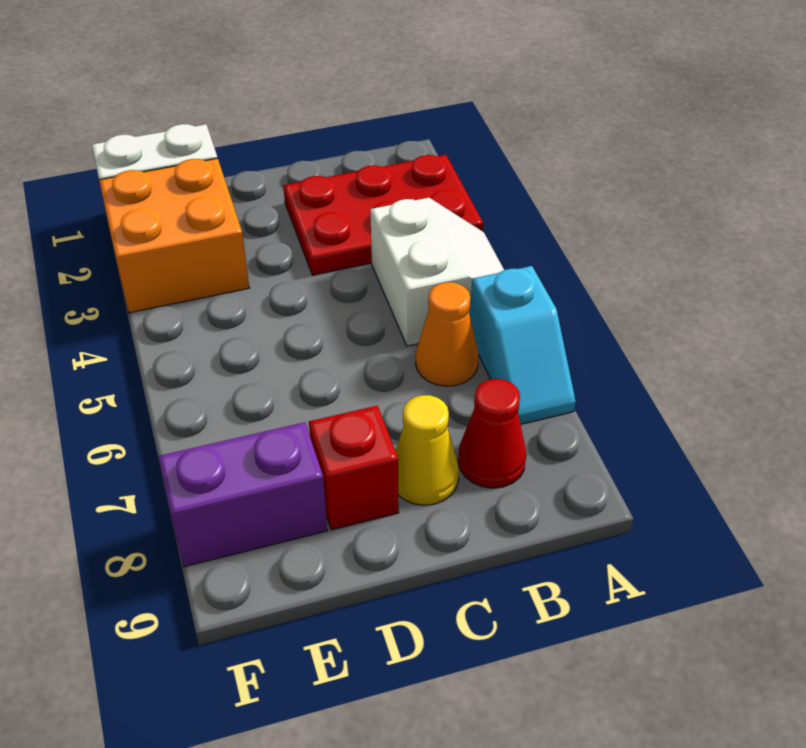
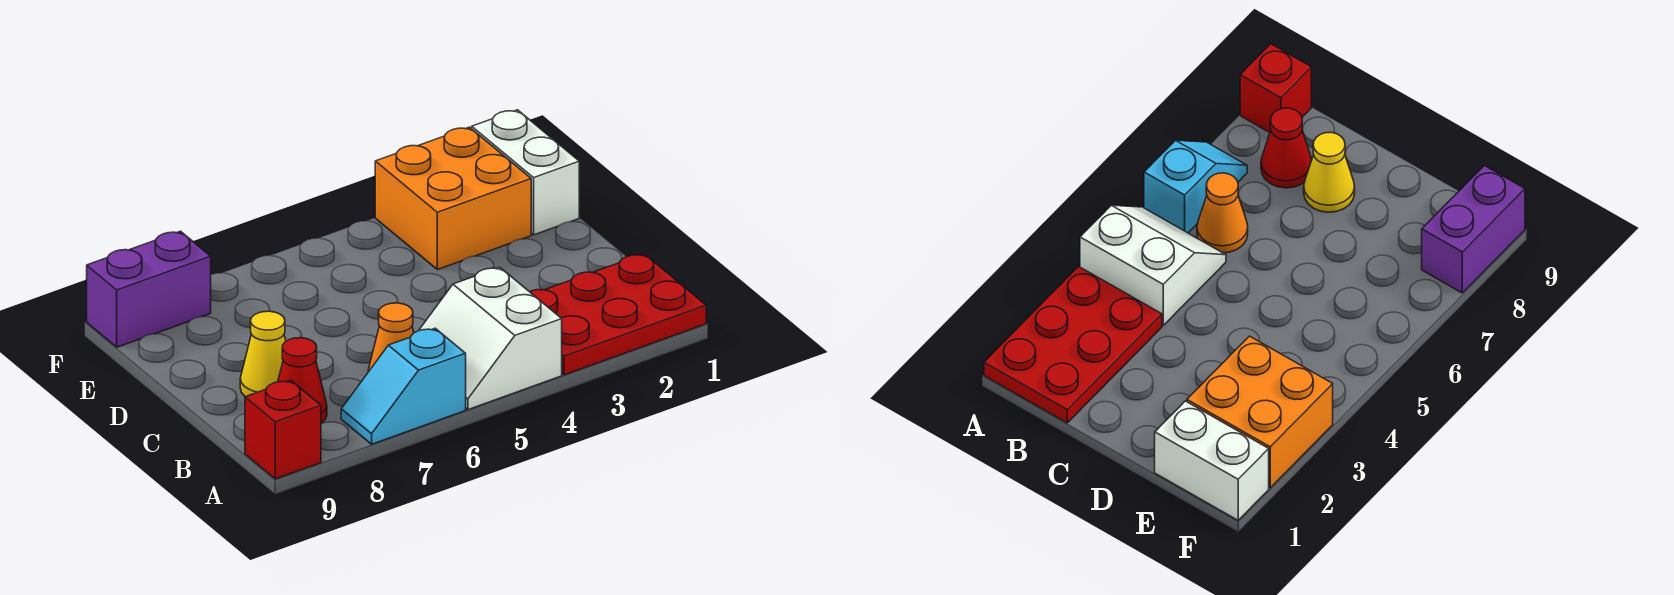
red 2x3 plate [283,155,483,275] -> red 2x3 plate turned to [530,254,706,375]
white 2x2 slope [370,198,504,346] -> white 2x2 slope turned to [419,267,562,410]
red 1x1 brick [309,406,399,530] -> red 1x1 brick moved to [245,380,321,479]
purple 1x2 brick [159,422,327,567] -> purple 1x2 brick turned to [87,231,211,347]

